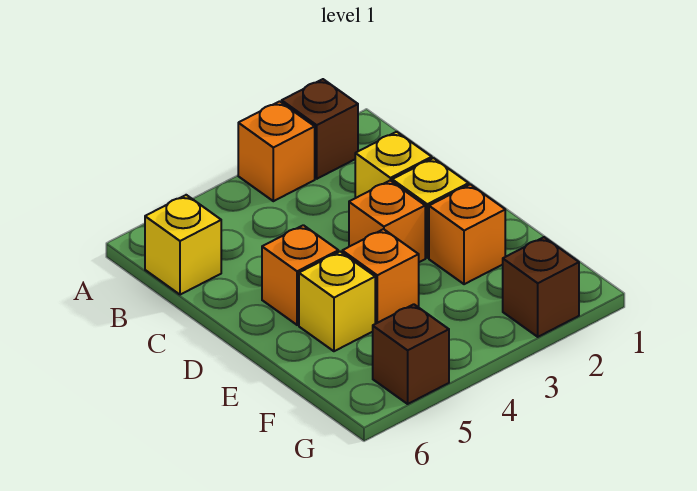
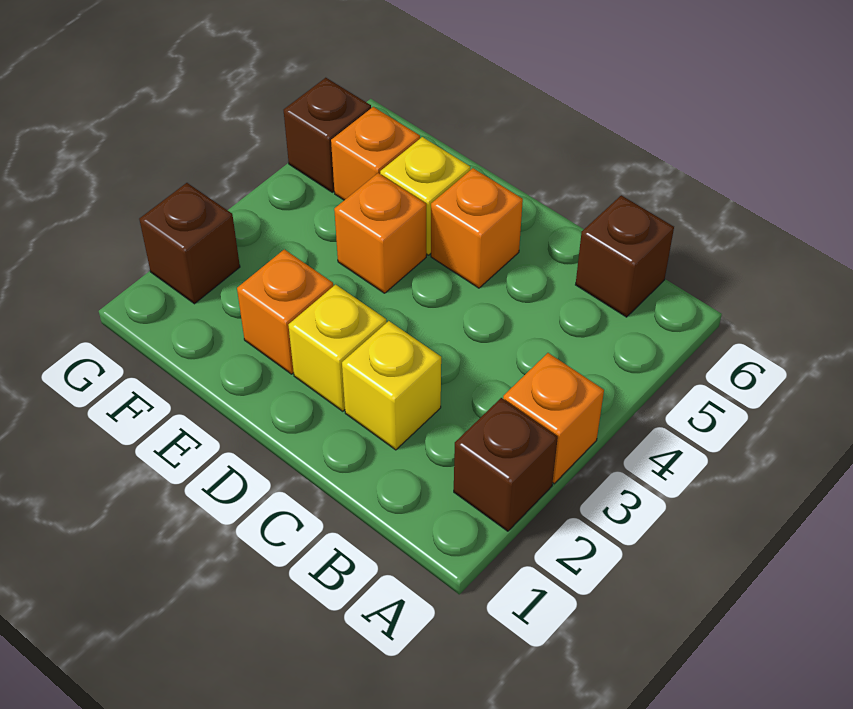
yellow 1x1 brick [145,195,221,295] -> brown 1x1 brick [576,195,674,317]
orange 1x1 brick [349,181,425,262] -> orange 1x1 brick moved to [331,107,420,200]

